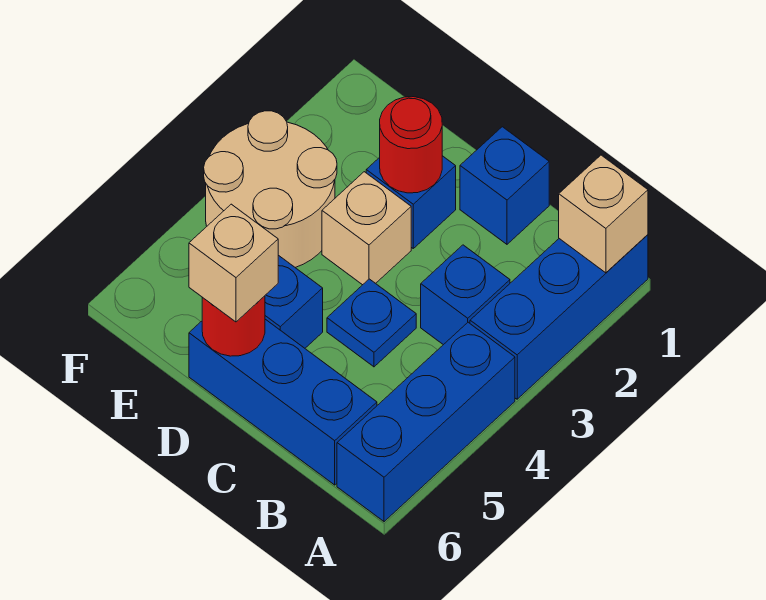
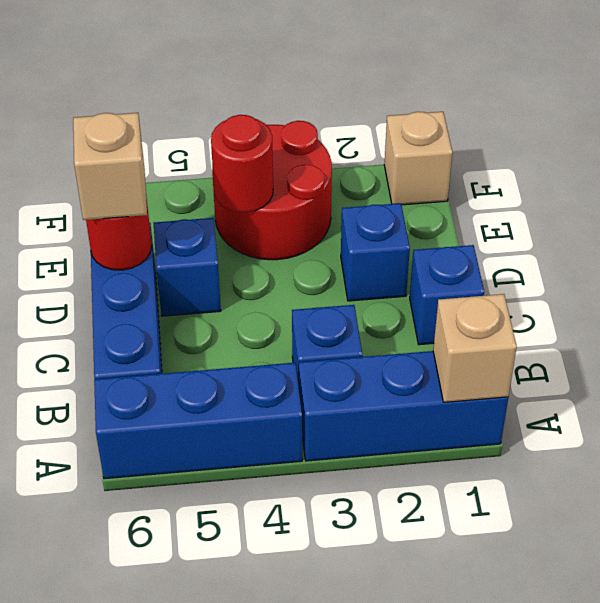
blue 1x1 plate [327,279,416,367] -> none
red 1x1 round brick [380,97,442,193] -> red 1x1 round brick moved to [211,115,273,212]
tan 1x1 brick [322,172,411,285] -> tan 1x1 brick moved to [384,112,452,205]
tan 2x2 round brick [204,111,337,267] -> red 2x2 round brick [212,121,332,260]

